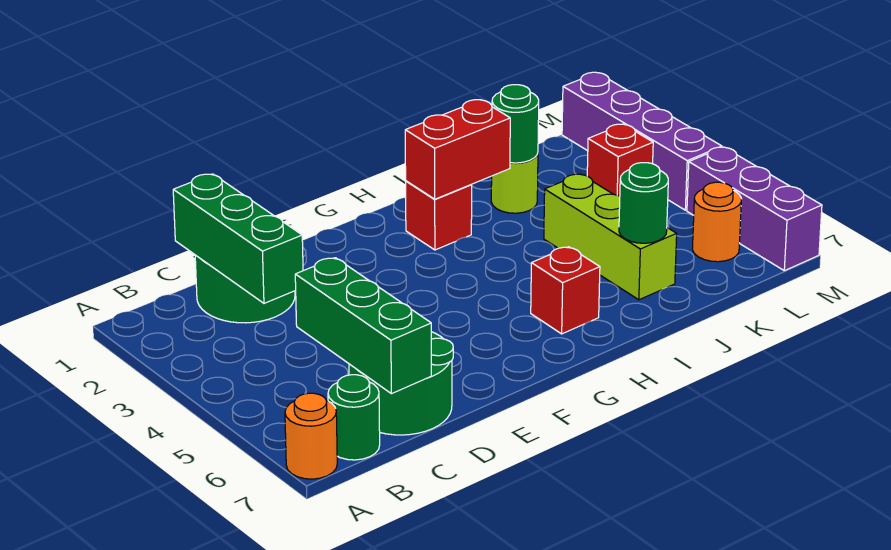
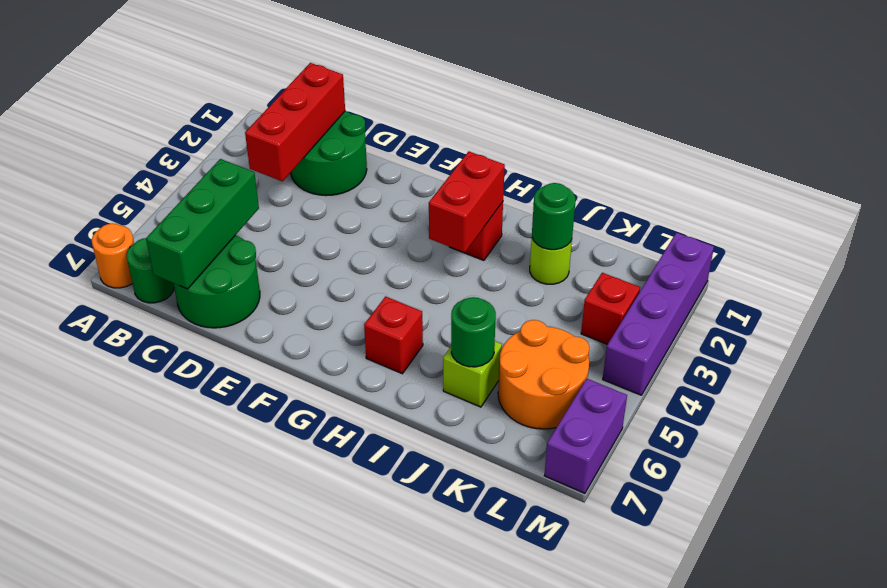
green 1x3 brick [173,174,303,303] -> red 1x3 brick [245,63,345,181]
red 1x2 brick [405,100,510,199] -> red 1x2 brick turned to [429,152,505,253]
lime 1x3 brick [544,174,677,300] -> lime 1x1 brick [443,341,502,407]
orange 1x1 round brick [692,182,742,262] -> orange 2x2 round brick [498,320,589,429]
purple 1x3 brick [687,147,822,271] -> purple 1x2 brick [544,379,627,493]

